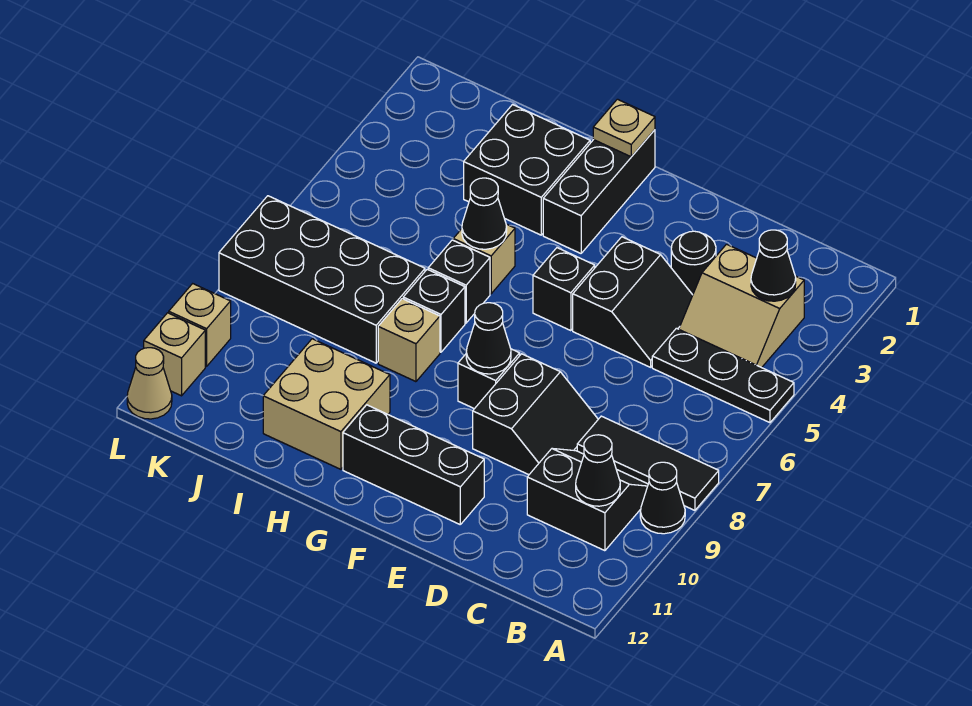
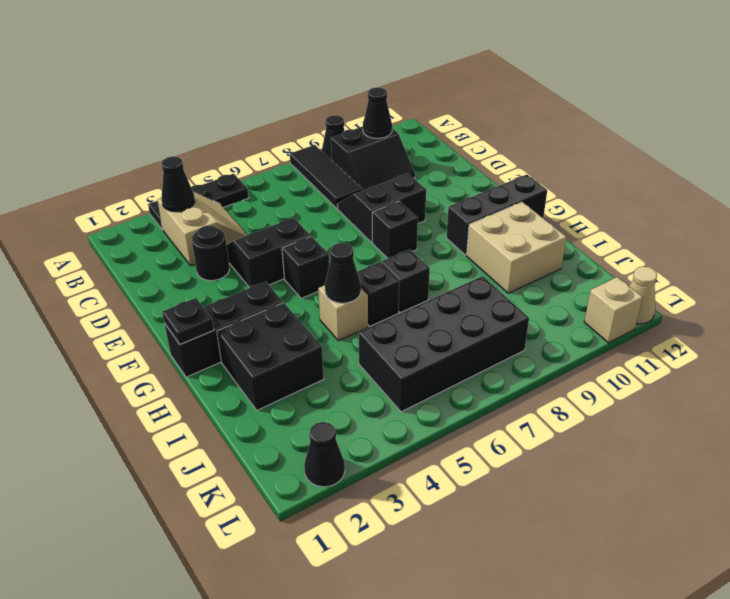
black 1x3 plate [652,328,794,423] -> black 1x3 plate turned to [148,174,249,230]
black 2x2 slope [527,449,648,551] -> black 2x2 slope turned to [331,126,415,191]
black 1x3 brick [343,405,484,524] -> black 1x3 brick turned to [447,175,547,255]
black 1x1 cone [466,303,511,374] -> black 1x1 cone moved to [304,422,345,487]
tan 1x1 plate [593,99,655,157] -> black 1x1 plate [162,298,214,345]
tan 1x1 brick [378,299,440,382] -> none
black 2x4 brick [219,196,425,363] -> black 2x4 brick turned to [359,276,529,412]
tan 1x1 brick [169,284,231,366] -> none

